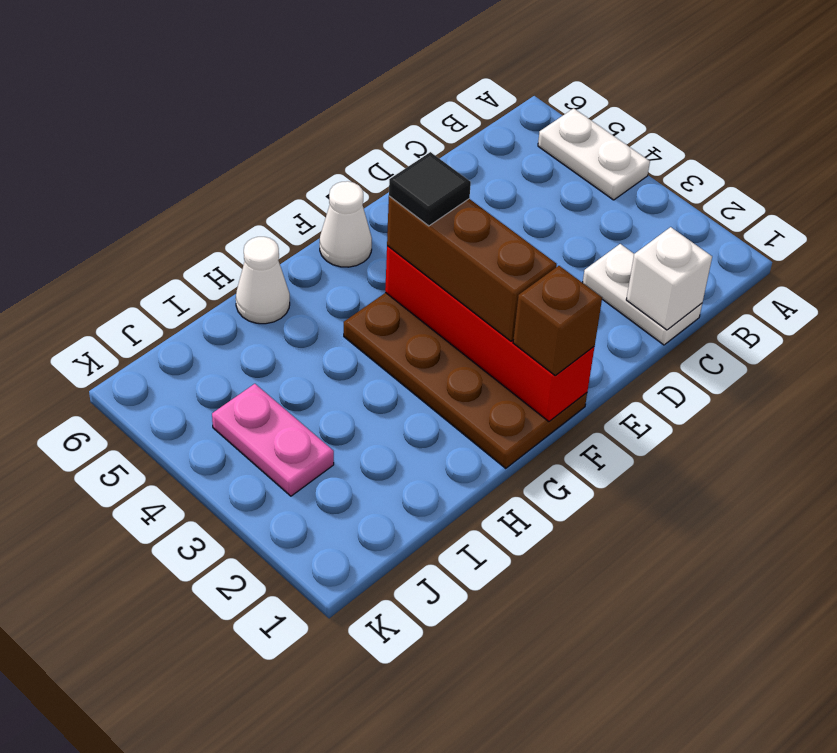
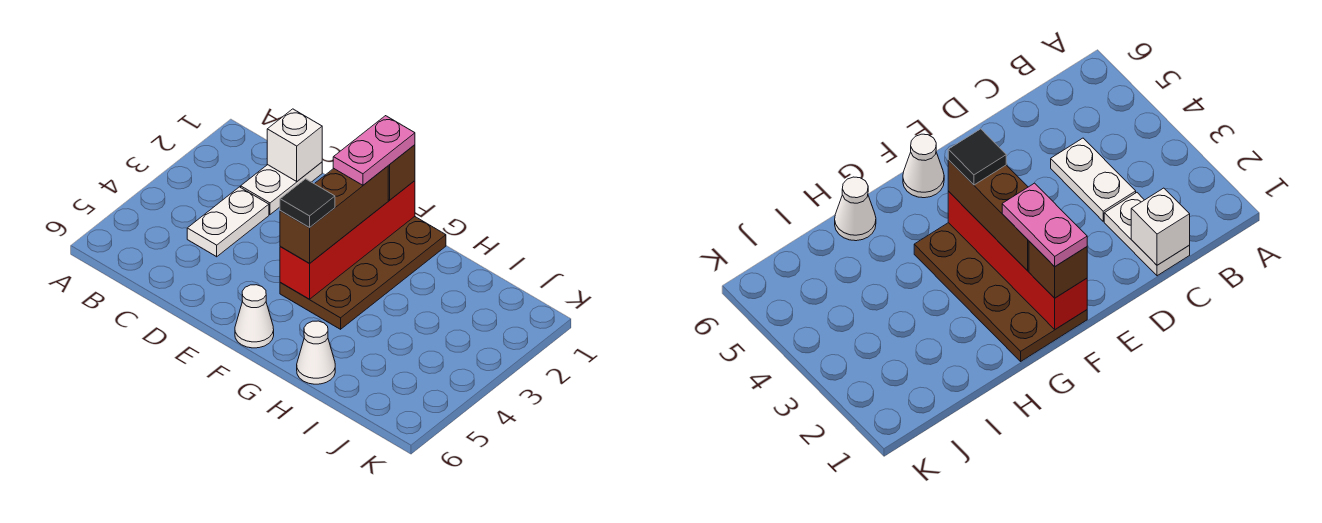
white 1x2 plate [538,108,650,200] -> white 1x2 plate moved to [187,187,269,257]
pink 1x2 plate [212,384,334,496] -> pink 1x2 plate moved to [333,116,415,185]

